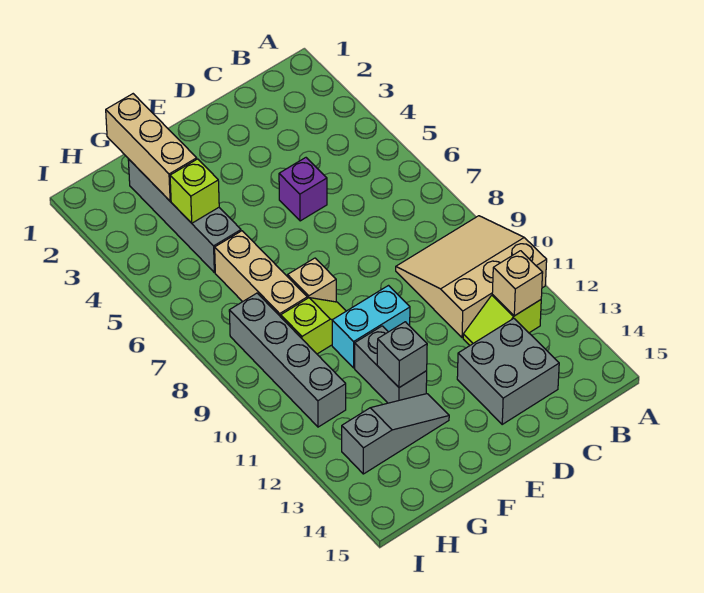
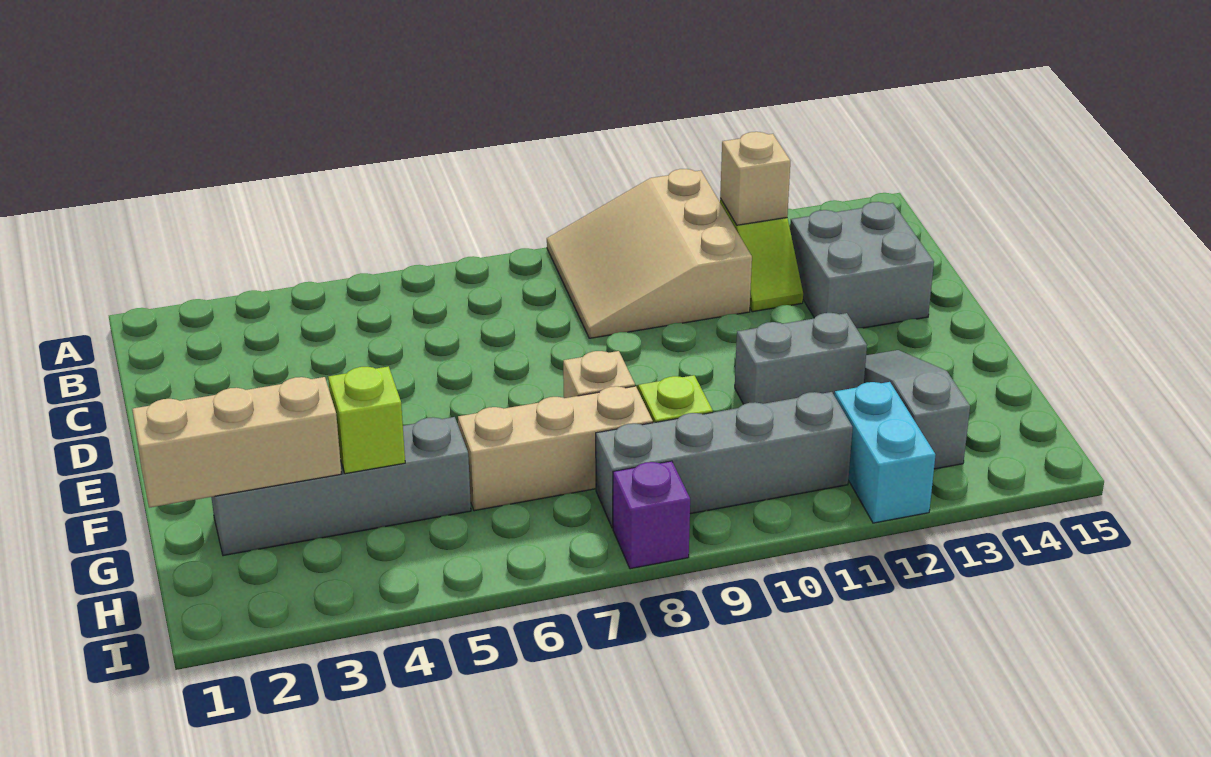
purple 1x1 brick [279,158,327,221] -> purple 1x1 brick moved to [613,461,690,569]
cyan 1x2 brick [332,286,410,368] -> cyan 1x2 brick moved to [834,382,936,523]
grey 1x1 brick [377,322,427,388] -> none

